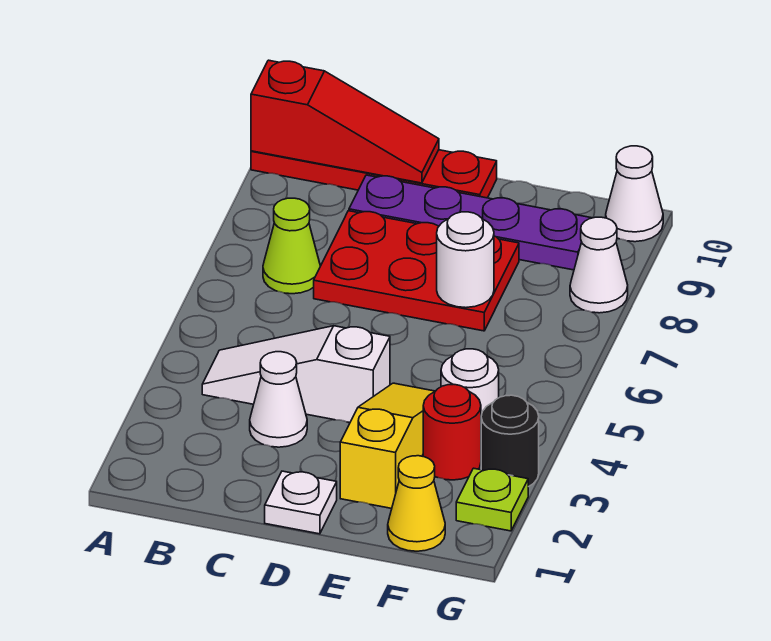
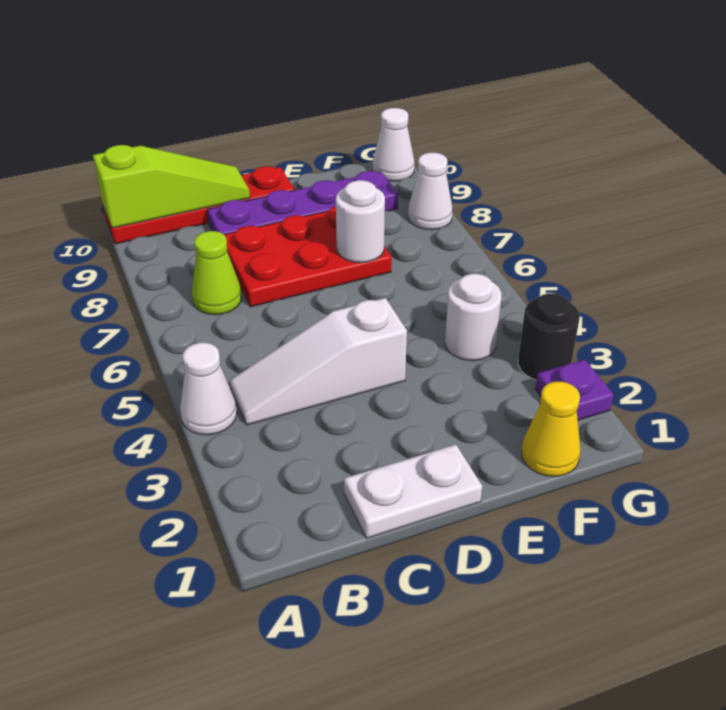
red 1x3 slope [251,60,439,183] -> lime 1x3 slope [93,145,250,228]
white 1x1 cone [250,352,307,447] -> white 1x1 cone moved to [180,343,237,435]
white 1x1 plate [265,471,337,534] -> white 1x2 plate [344,445,482,538]
yellow 1x3 slope [340,383,435,508] -> none
red 1x1 round brick [423,385,481,480] -> none
lime 1x1 plate [456,468,528,531] -> purple 1x1 plate [535,360,614,420]

